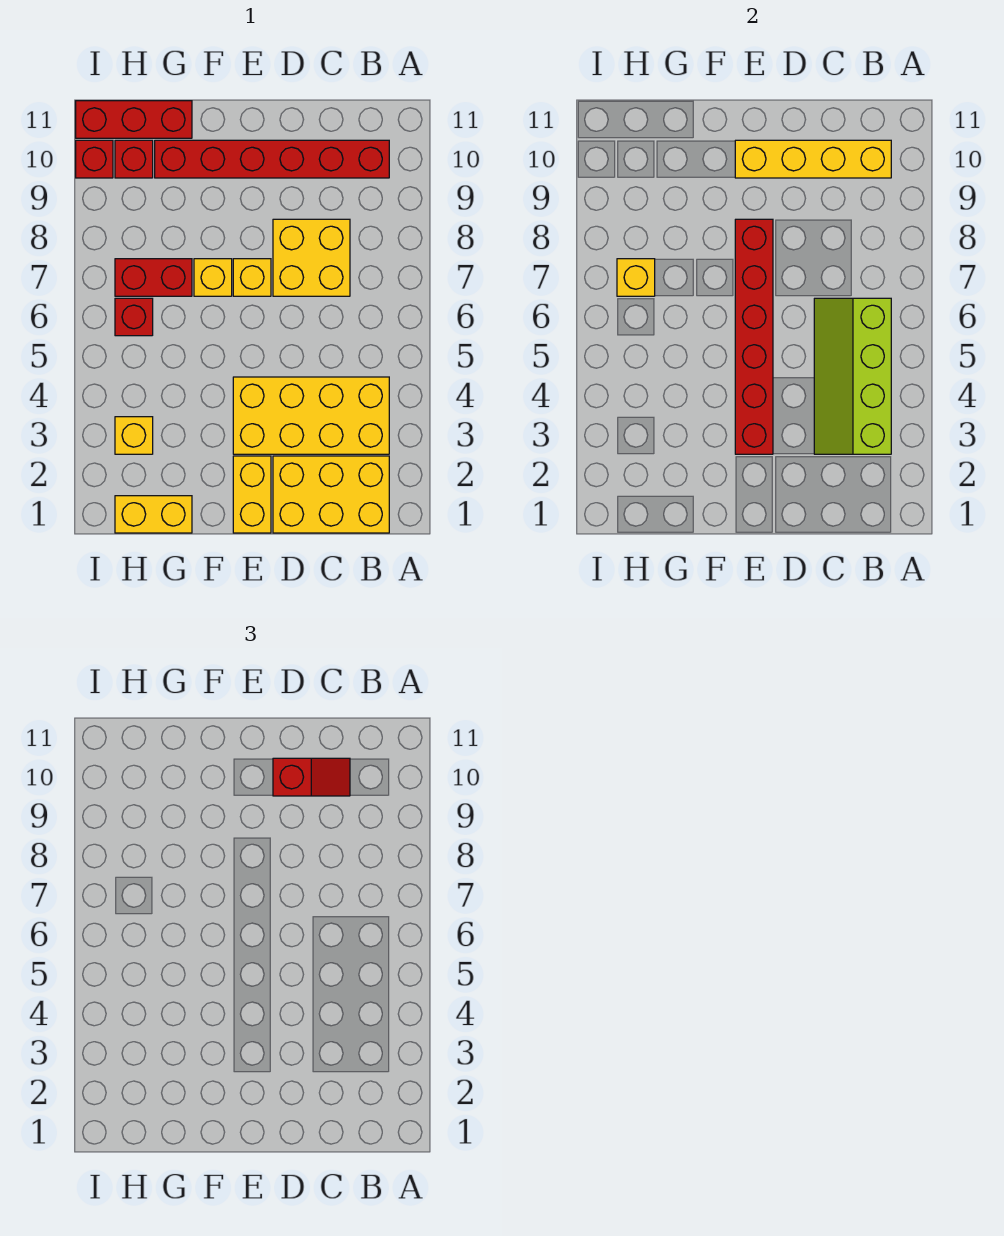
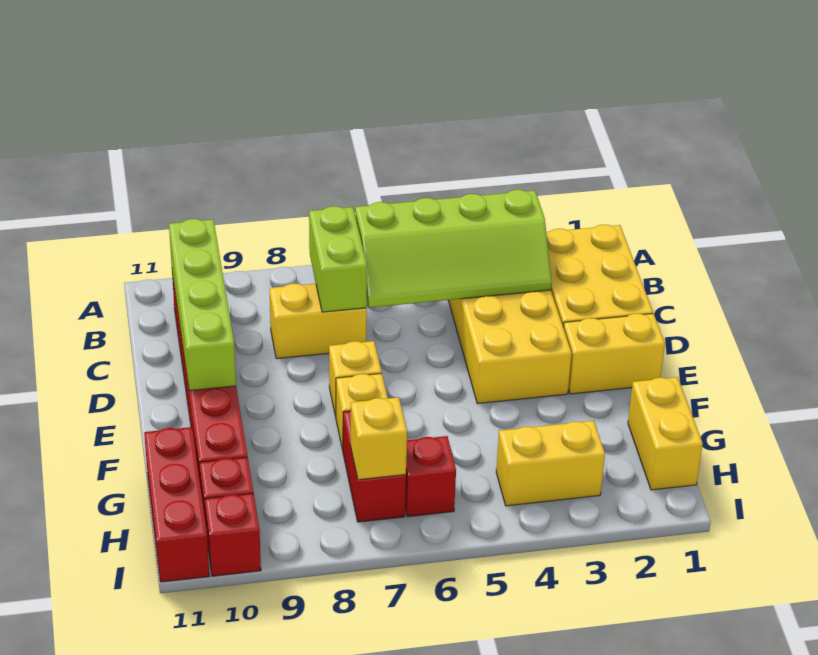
none -> lime 1x2 brick [309,206,367,312]
yellow 1x4 brick [735,140,891,178] -> lime 1x4 brick [169,219,236,391]
yellow 2x2 brick [273,219,350,296] -> yellow 1x2 brick [270,284,367,359]
red 1x2 slope [273,758,350,796] -> none
red 1x6 brick [735,219,773,454] -> none
yellow 1x1 brick [115,417,153,454] -> yellow 1x2 brick [496,421,605,506]

